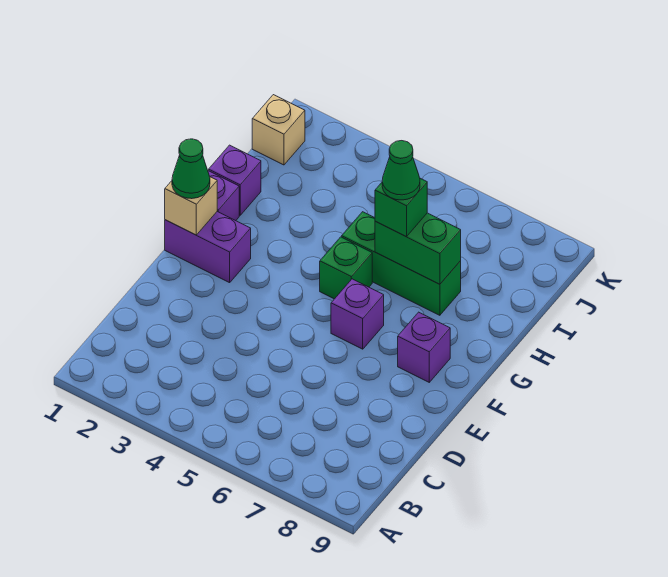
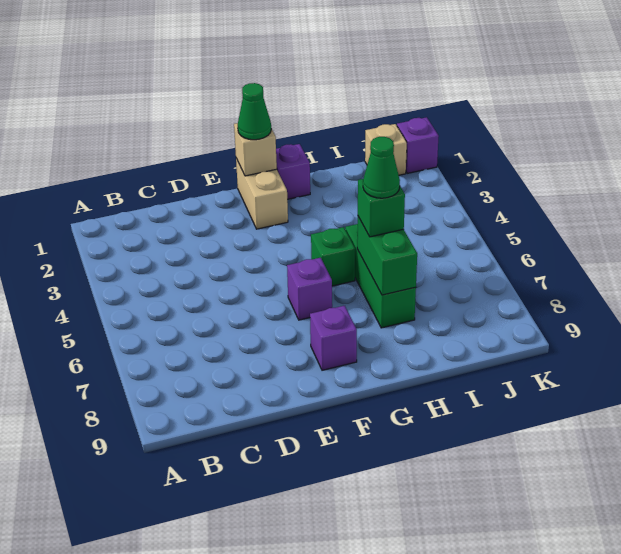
purple 1x2 brick [165,212,251,283] -> tan 1x2 brick [236,158,288,229]
purple 1x1 brick [209,145,261,215] -> purple 1x1 brick moved to [397,117,439,173]

